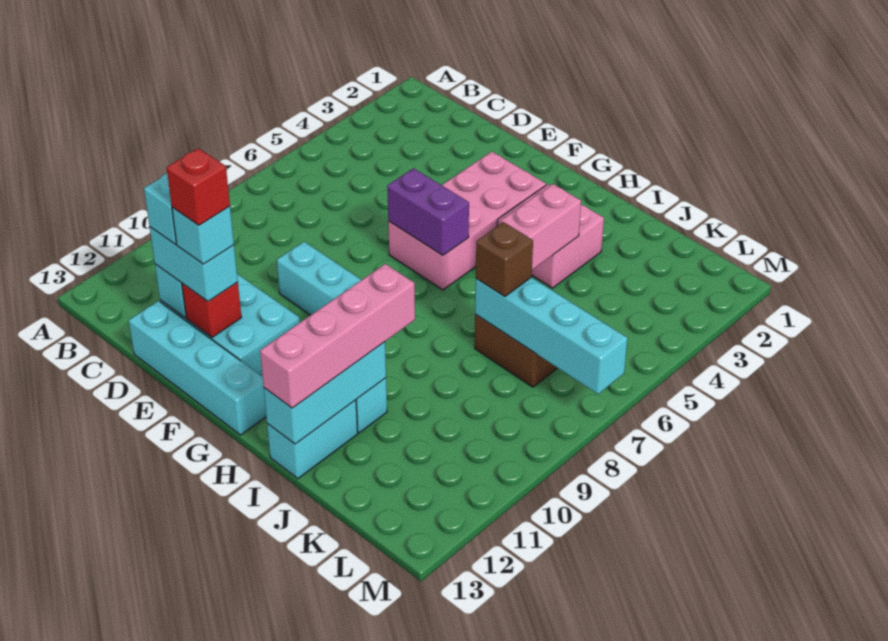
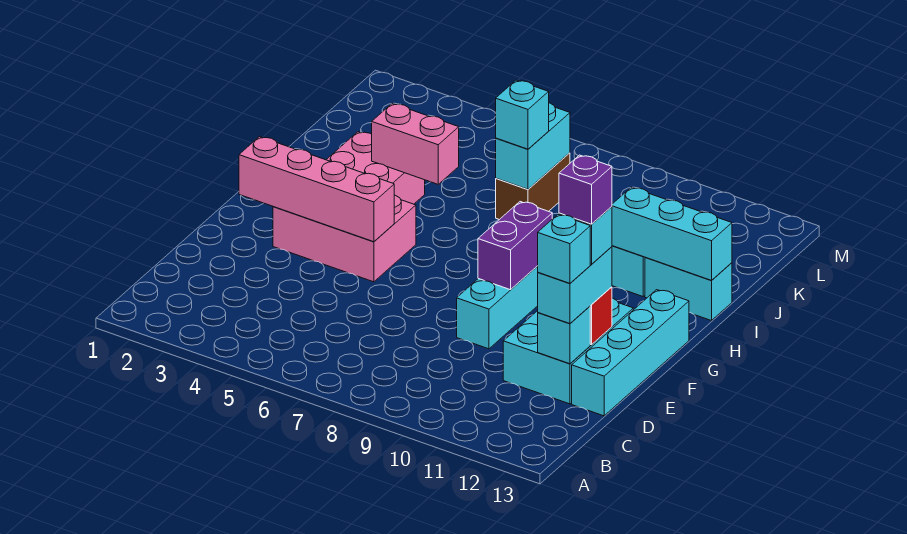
red 1x1 brick [167,148,230,225] -> purple 1x1 brick [559,155,612,224]
pink 2x4 brick [388,151,546,290] -> pink 2x3 brick [273,195,416,282]
purple 1x2 brick [387,168,469,255] -> purple 1x2 brick moved to [478,202,552,290]
pink 1x4 brick [260,264,415,408] -> pink 1x4 brick moved to [239,137,394,242]
cyan 1x4 brick [475,277,627,394] -> cyan 1x2 brick [496,103,570,189]
brown 1x1 brick [476,222,533,297] -> cyan 1x1 brick [496,80,549,149]

